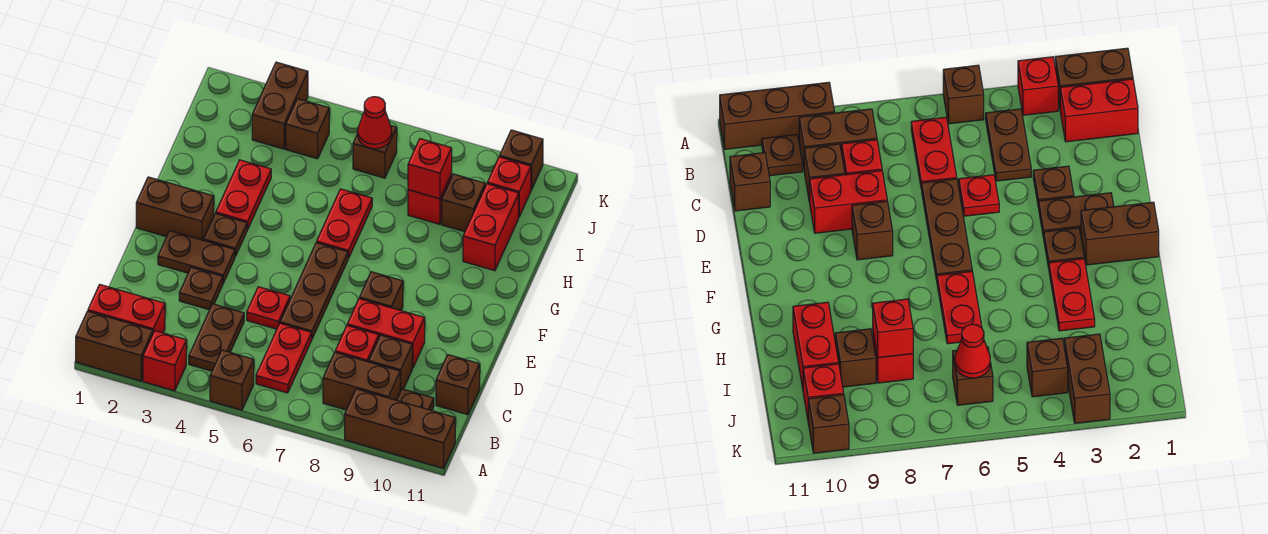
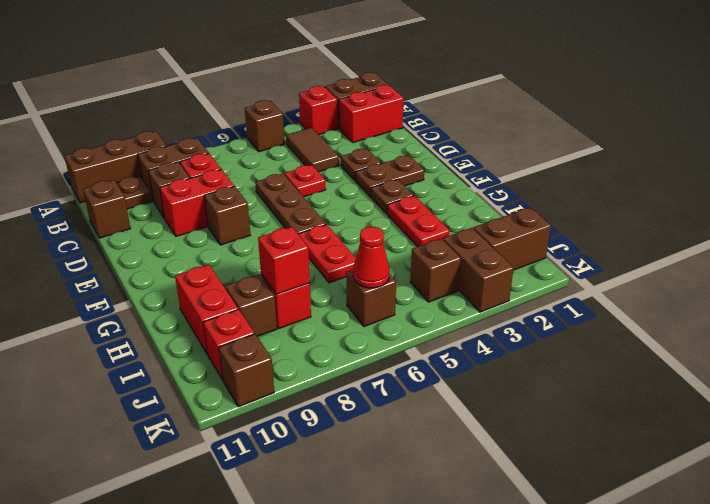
brown 1x2 plate [189,304,244,371] -> brown 1x2 tile [286,128,339,172]
red 1x2 plate [256,323,312,393] -> none
brown 1x2 brick [136,177,214,240] -> brown 1x2 brick moved to [473,207,551,270]

